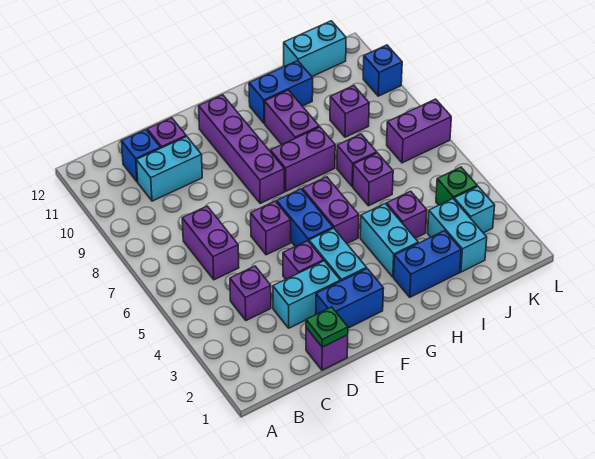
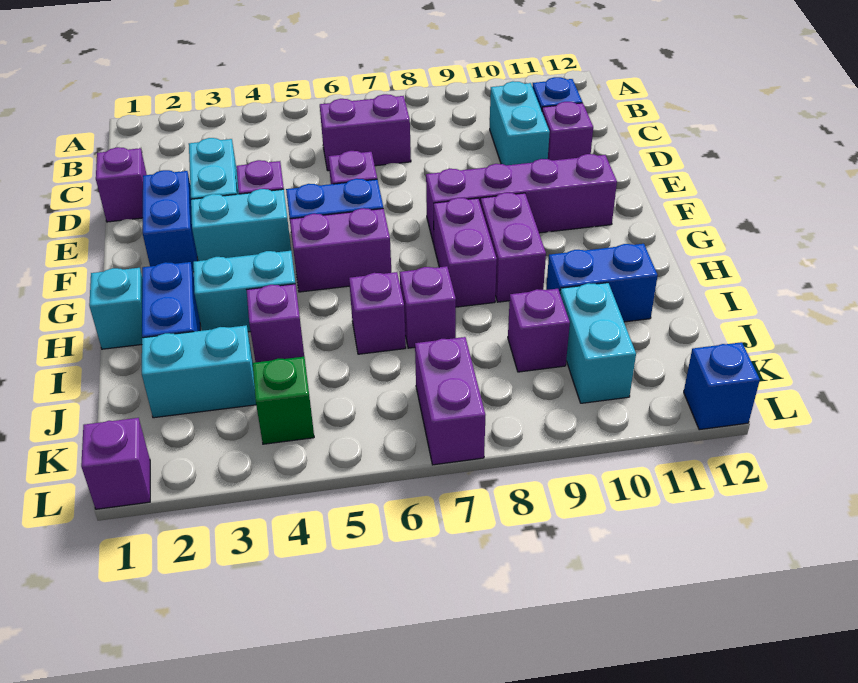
purple 1x1 brick [230,266,271,321] -> purple 1x1 brick moved to [81,418,150,509]
green 1x1 plate [306,307,348,347] -> none
purple 1x2 brick [265,90,319,144] -> purple 1x2 brick turned to [481,193,546,302]
blue 1x2 brick [249,61,313,124] -> blue 1x2 brick turned to [546,244,658,322]
cyan 1x2 brick [284,21,346,76] -> cyan 1x2 brick moved to [560,283,636,403]
cyan 1x1 brick [454,186,495,233] -> cyan 1x1 brick moved to [89,268,142,349]
blue 1x1 brick [363,45,402,96] -> blue 1x1 brick moved to [684,342,760,430]

